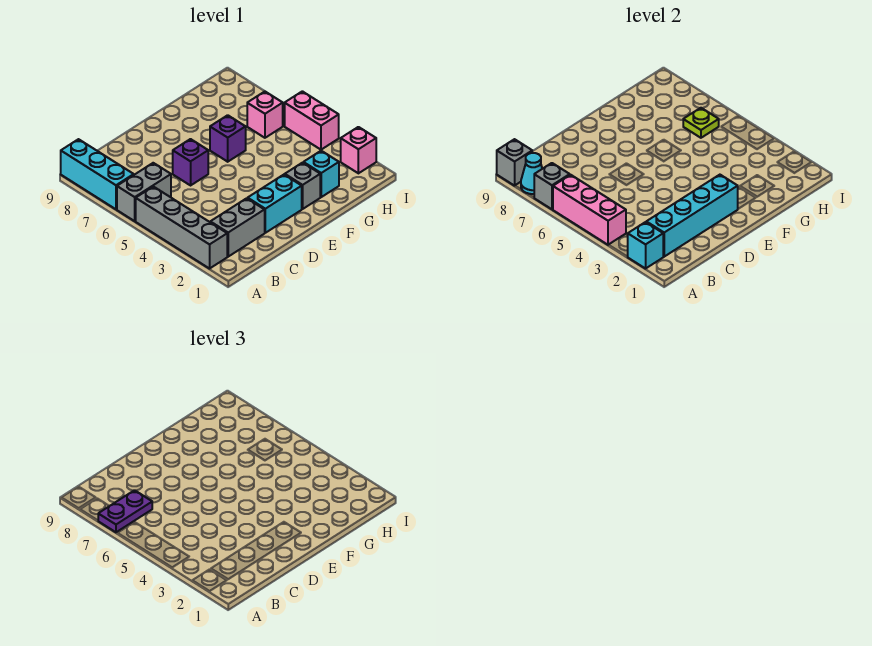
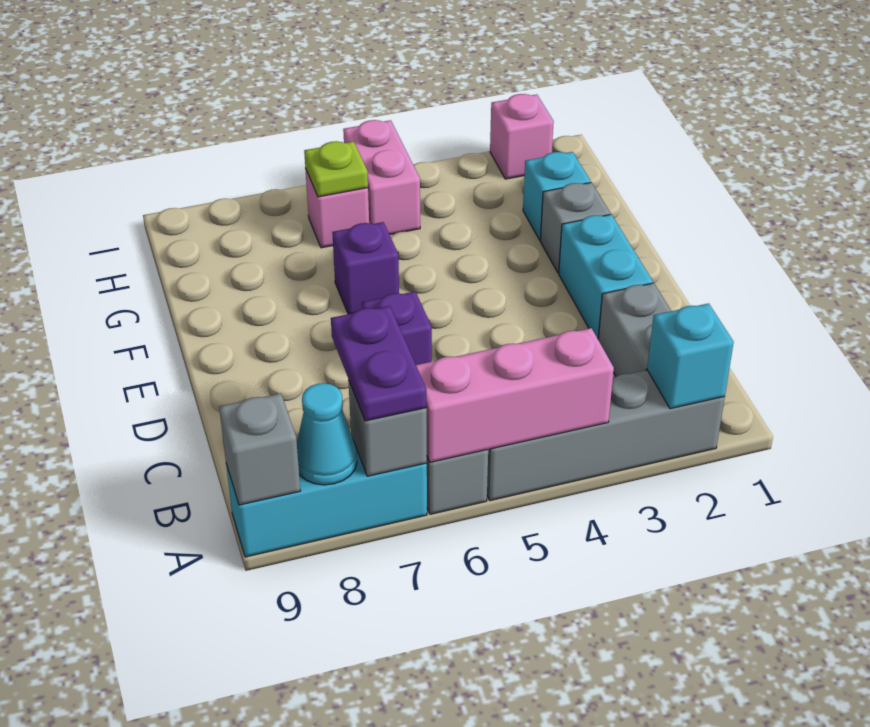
cyan 1x4 brick [646,175,738,257] -> none
pink 1x2 brick [285,91,339,150] -> pink 1x2 brick turned to [343,120,420,235]

